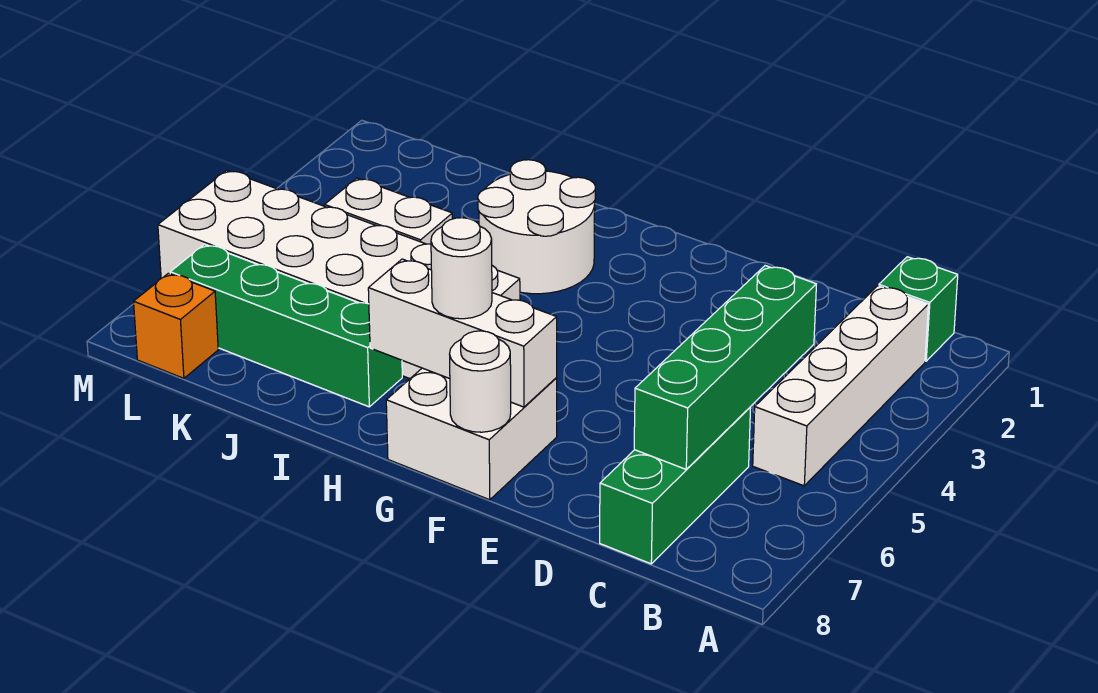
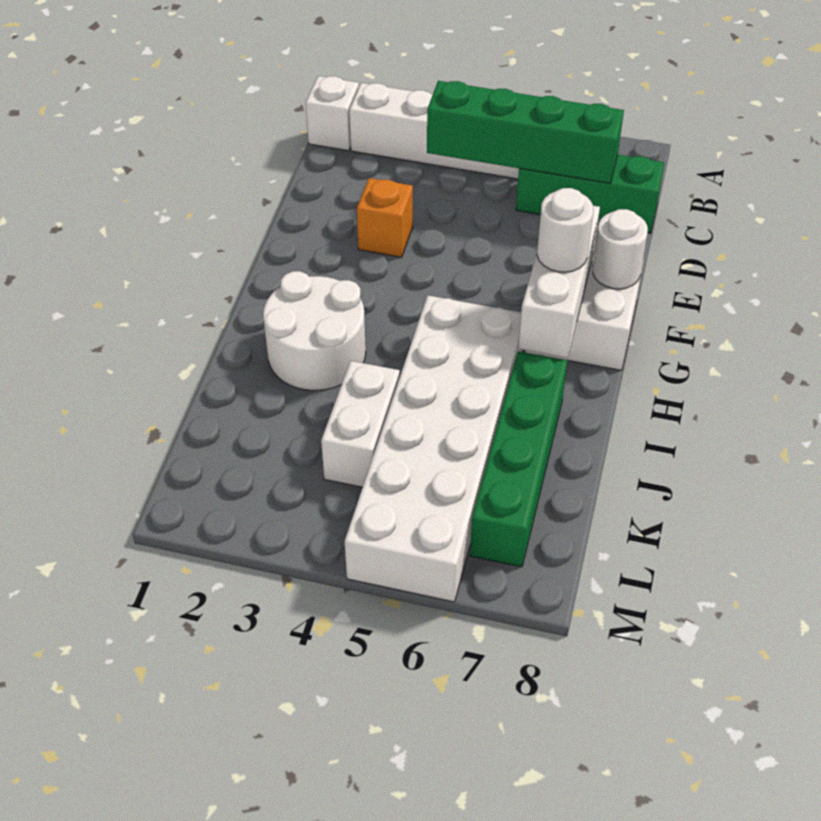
green 1x1 brick [879,257,958,361] -> white 1x1 brick [306,76,359,151]
orange 1x1 brick [134,273,218,378] -> orange 1x1 brick moved to [357,178,413,257]

